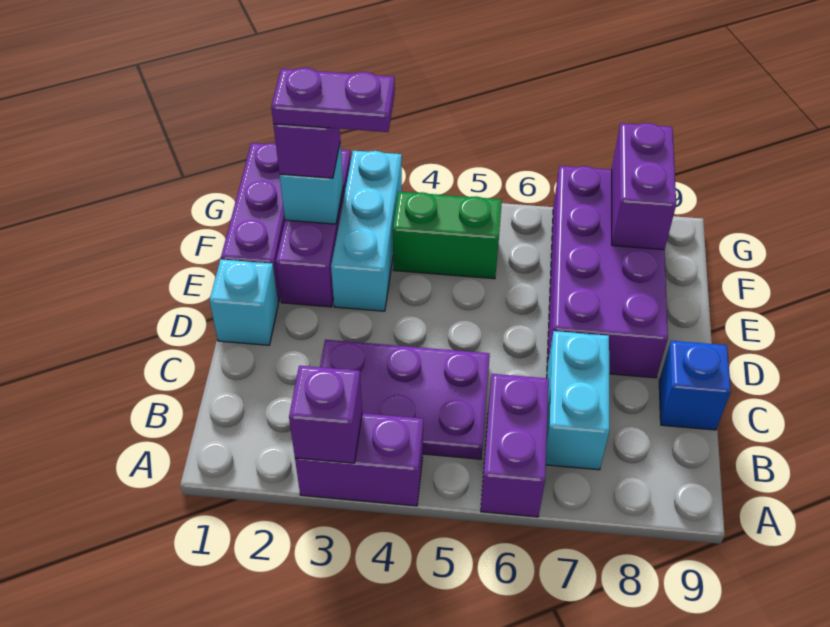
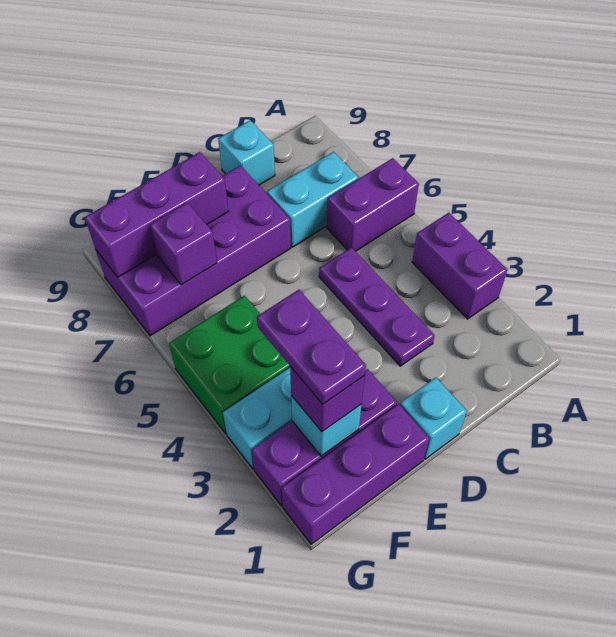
purple 1x1 brick [289,366,362,463] -> purple 1x1 brick moved to [150,203,217,285]
purple 2x3 plate [320,340,490,459] -> purple 1x3 plate [319,247,435,366]
blue 1x1 brick [659,341,731,430] -> cyan 1x1 brick [218,120,275,185]
green 1x2 brick [393,192,502,279] -> green 2x2 brick [169,296,290,434]
purple 1x2 brick [612,123,676,250] -> purple 1x3 brick [85,152,229,277]

